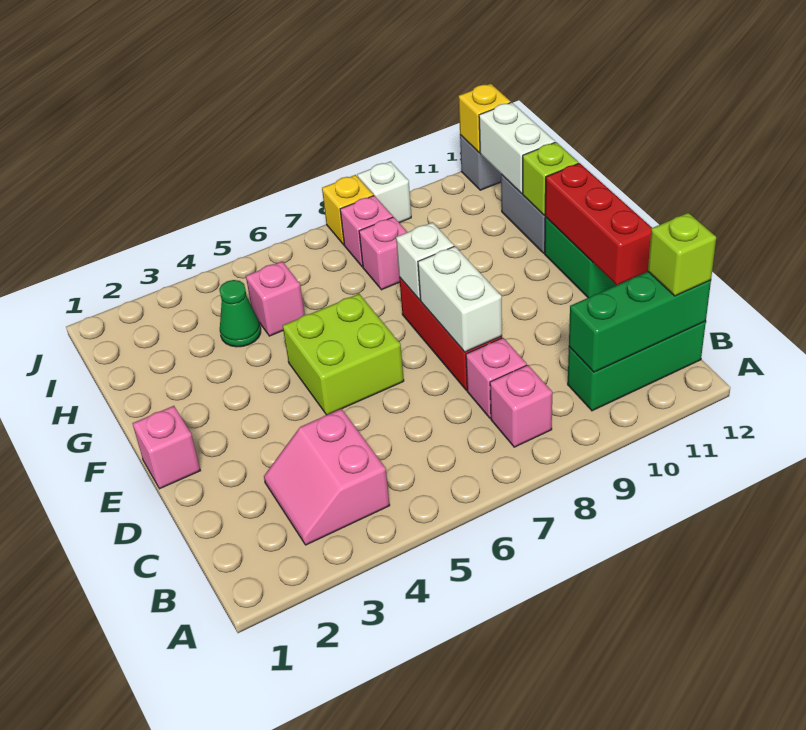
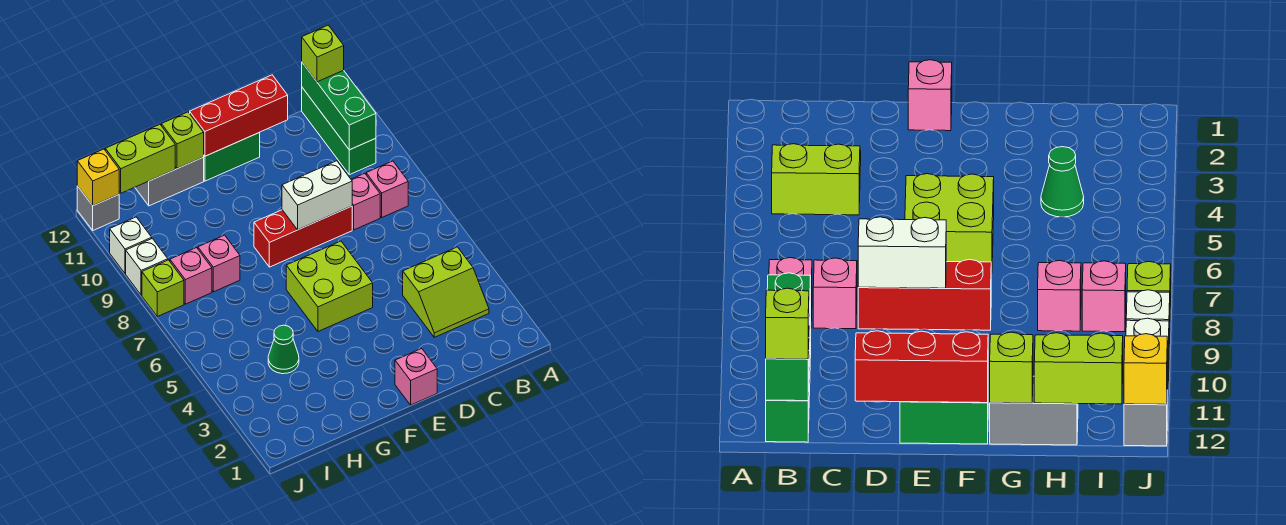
pink 2x2 slope [264,409,390,545] -> lime 2x2 slope [403,247,489,337]
white 1x1 brick [396,222,454,300] -> white 1x1 brick moved to [110,217,152,274]
pink 1x1 brick [246,261,305,336] -> none
white 1x2 brick [479,102,555,194] -> lime 1x2 brick [105,124,175,193]
yellow 1x1 brick [322,175,374,245] -> lime 1x1 brick [142,260,184,317]

